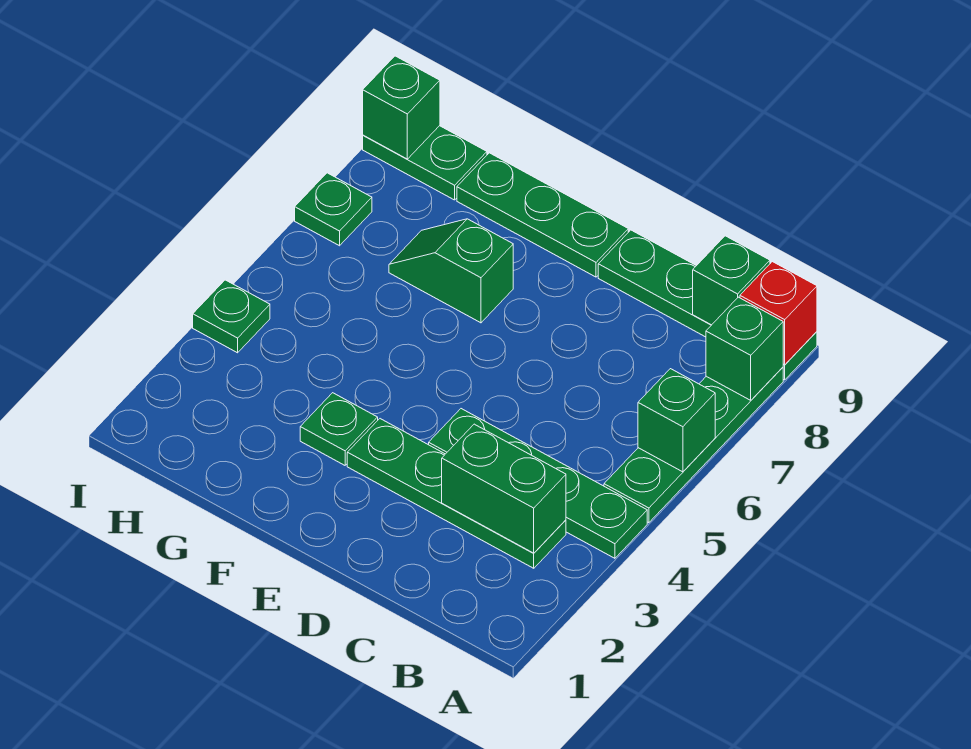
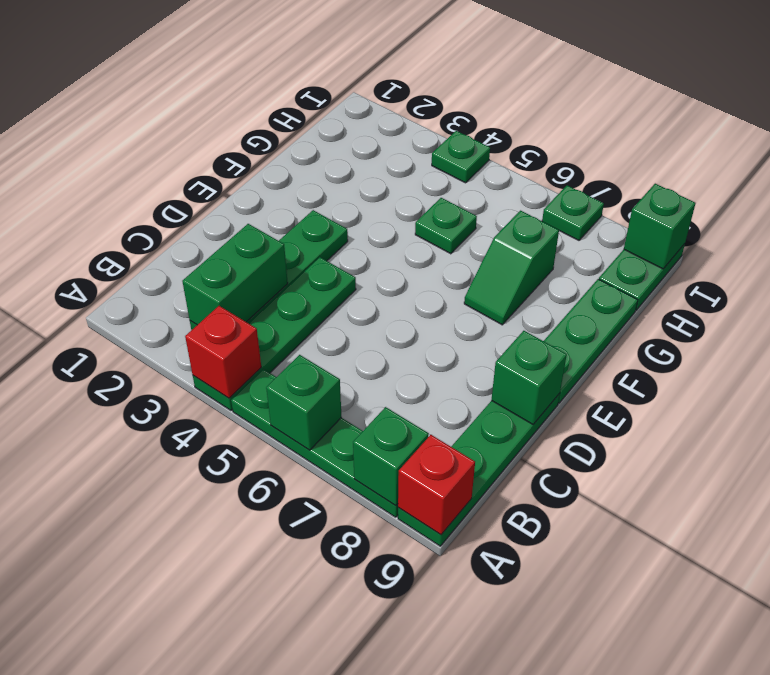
none -> red 1x1 brick [185,306,261,398]
green 1x1 brick [693,236,770,325] -> green 1x1 brick moved to [492,331,567,424]
green 1x1 plate [300,393,378,465] -> green 1x1 plate moved to [415,198,477,254]
green 1x2 slope [389,219,513,323] -> green 1x2 slope turned to [464,211,559,325]

